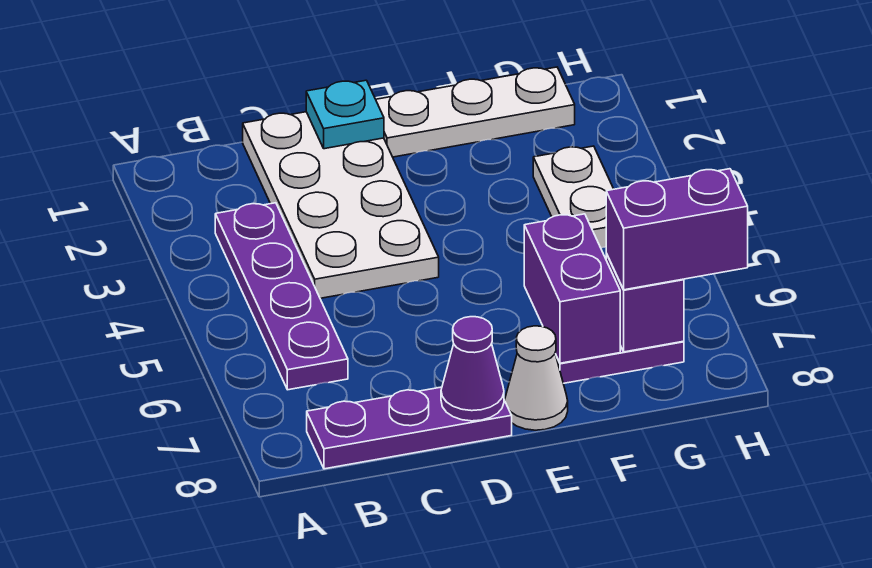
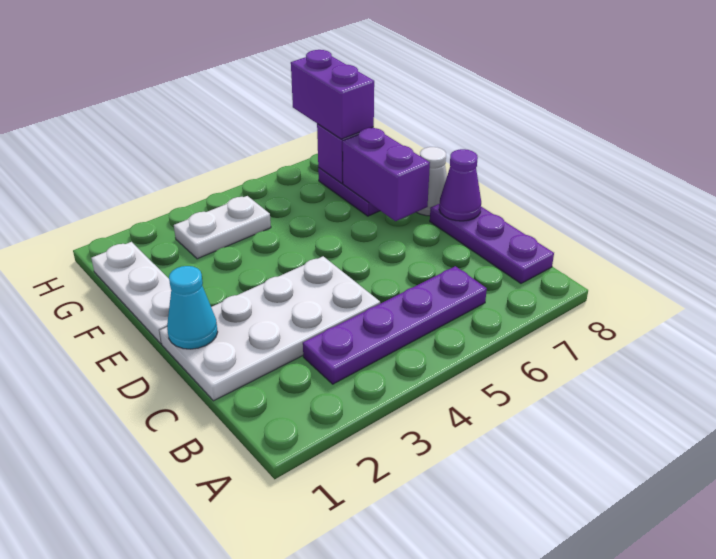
cyan 1x1 plate [306,80,384,149] -> cyan 1x1 cone [167,266,218,349]
purple 1x2 brick [524,214,620,363] -> purple 1x2 brick turned to [343,128,430,221]

